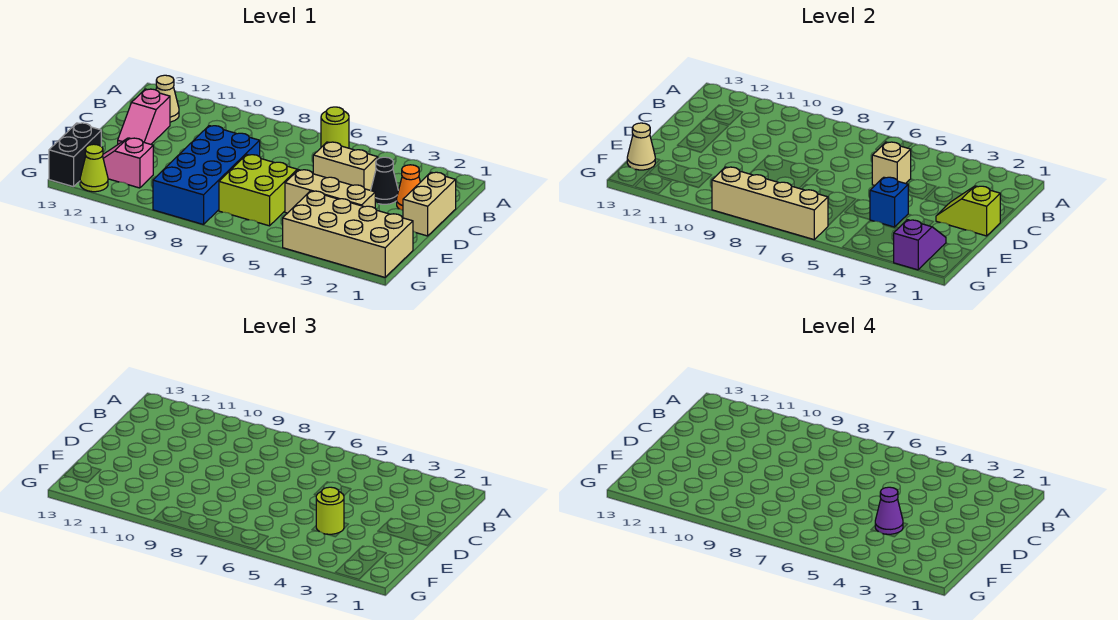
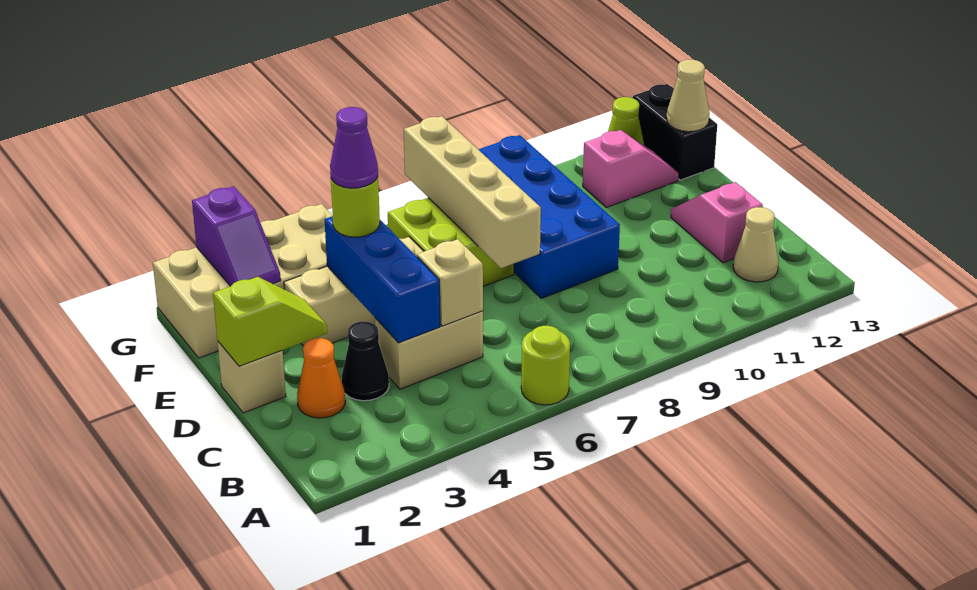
tan 1x2 brick [403,172,456,236] -> tan 1x1 brick [217,341,286,413]
blue 1x1 brick [870,177,908,227] -> blue 1x3 brick [324,216,440,343]
tan 1x4 brick [712,167,828,239] -> tan 1x4 brick turned to [404,116,541,268]

